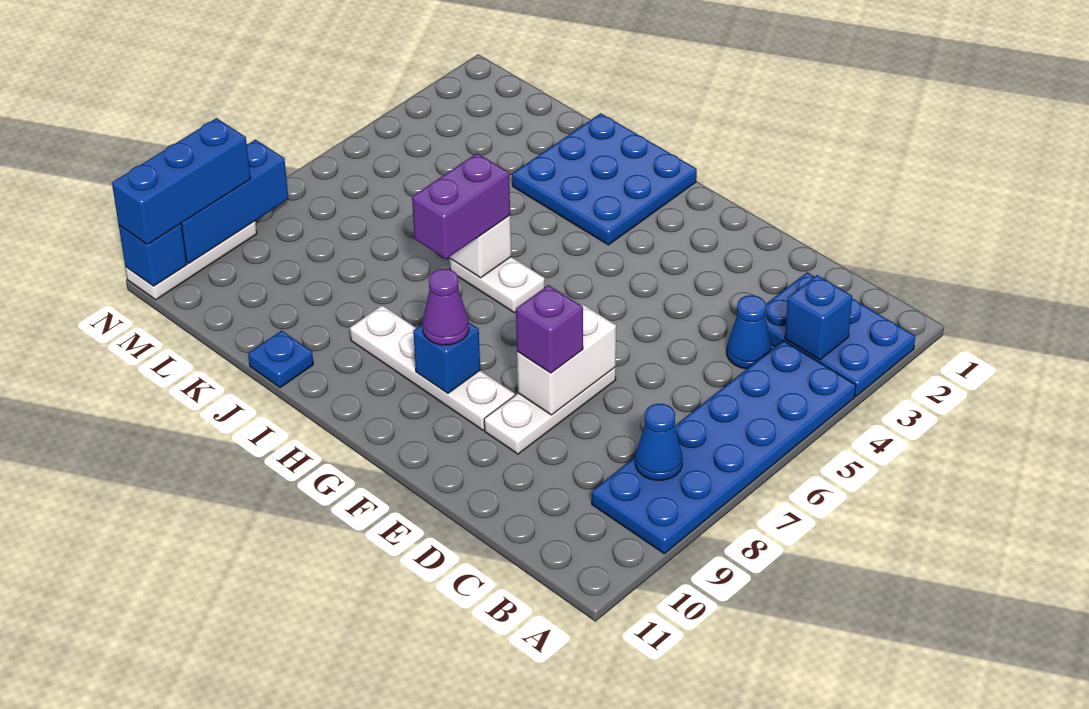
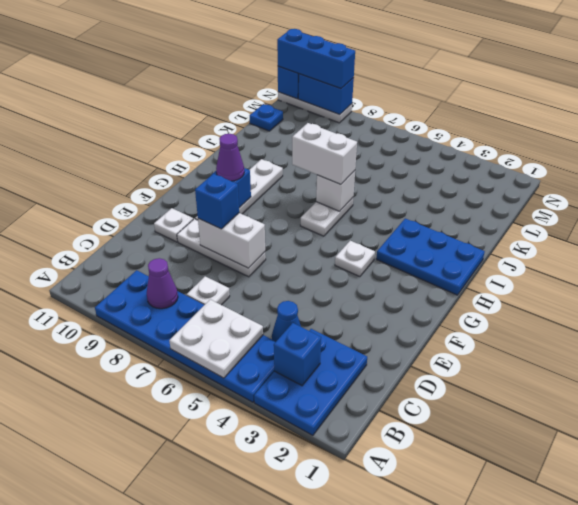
none -> white 2x2 plate [169,299,263,378]
blue 1x1 cone [635,404,683,480] -> purple 1x1 cone [147,258,178,309]
none -> white 1x1 plate [187,276,230,305]
purple 1x1 brick [516,285,583,373] -> blue 1x1 brick [195,174,239,229]
none -> white 1x1 plate [154,208,193,242]
none -> white 1x1 plate [335,241,375,277]
blue 3x3 plate [512,113,697,245] -> blue 2x3 plate [376,218,485,295]
purple 1x2 brick [412,153,510,259] -> white 1x2 brick [292,123,357,184]
blue 1x1 plate [248,331,313,388] -> blue 1x1 plate moved to [250,104,283,131]
blue 1x3 brick [181,140,289,263] -> blue 1x2 brick [298,74,354,115]

